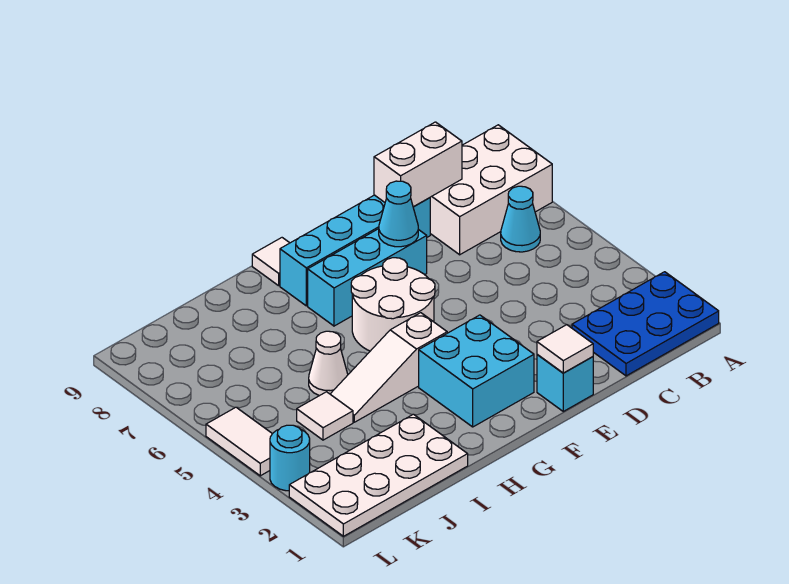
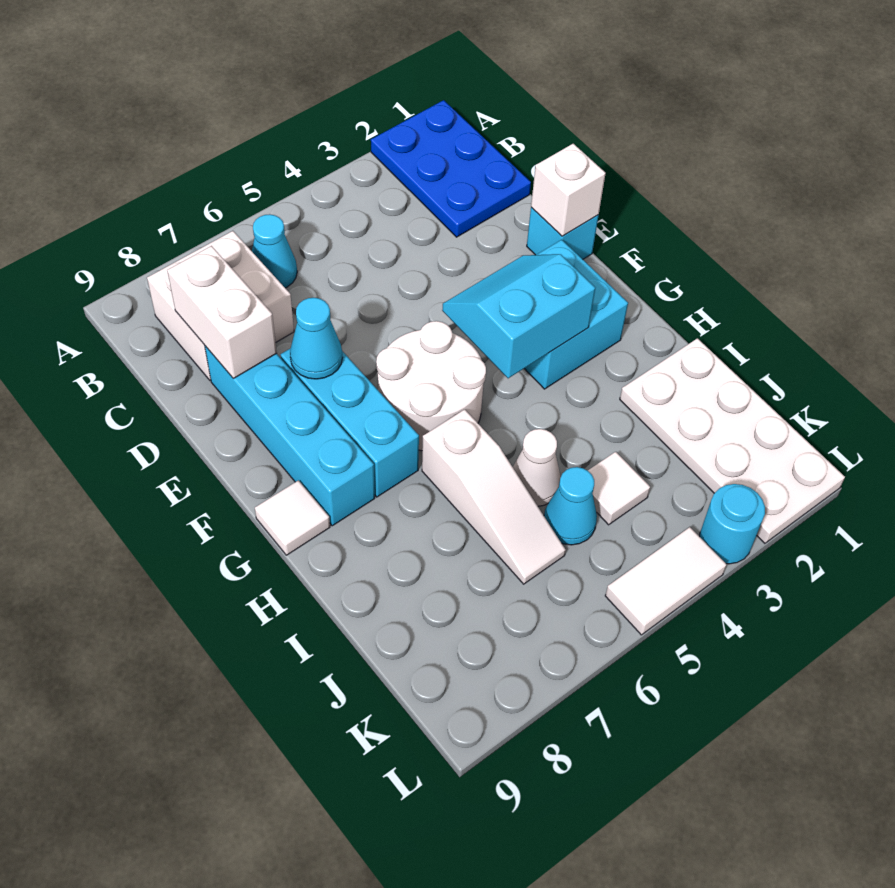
white 2x3 brick [430,125,552,255] -> white 2x2 brick [147,231,294,381]
white 1x1 tile [537,325,593,373] -> white 1x1 brick [531,144,606,236]
none -> cyan 2x2 slope [442,254,595,378]
white 1x3 slope [330,313,447,422] -> white 1x3 slope moved to [422,409,566,584]
none -> cyan 1x1 cone [544,467,597,545]

